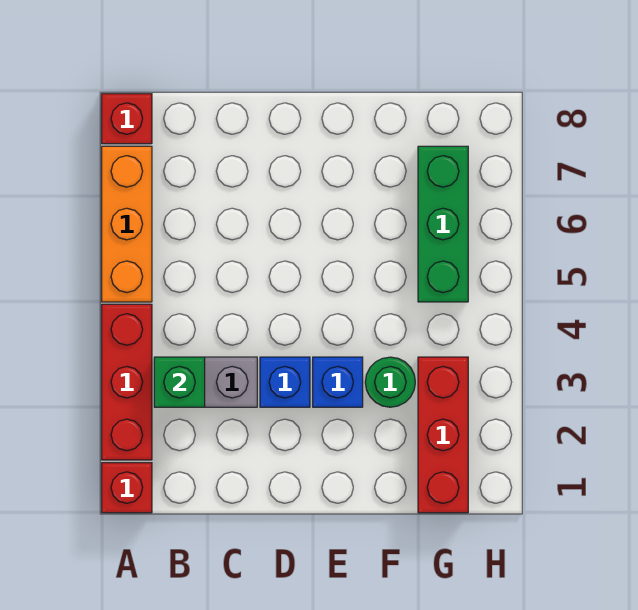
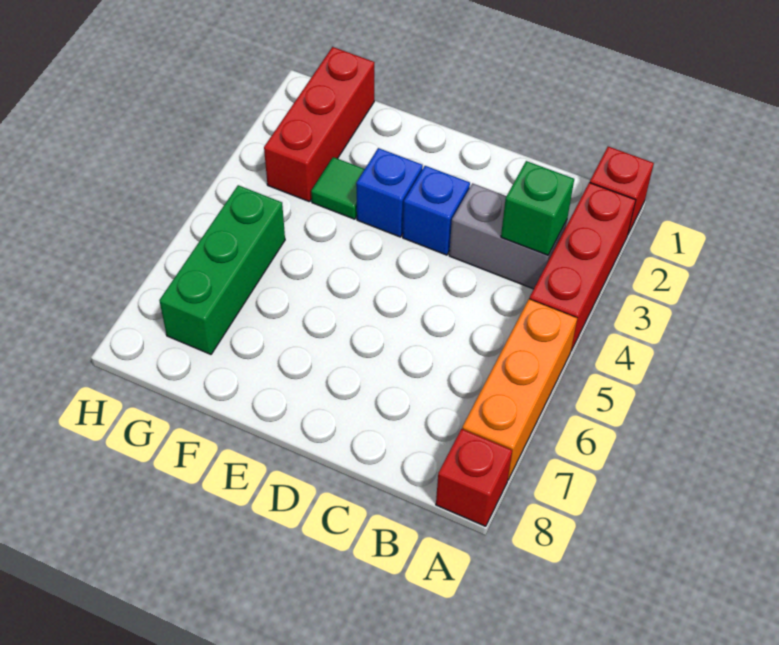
green 1x1 round brick [365,357,415,407] -> green 1x1 tile [311,157,365,219]

